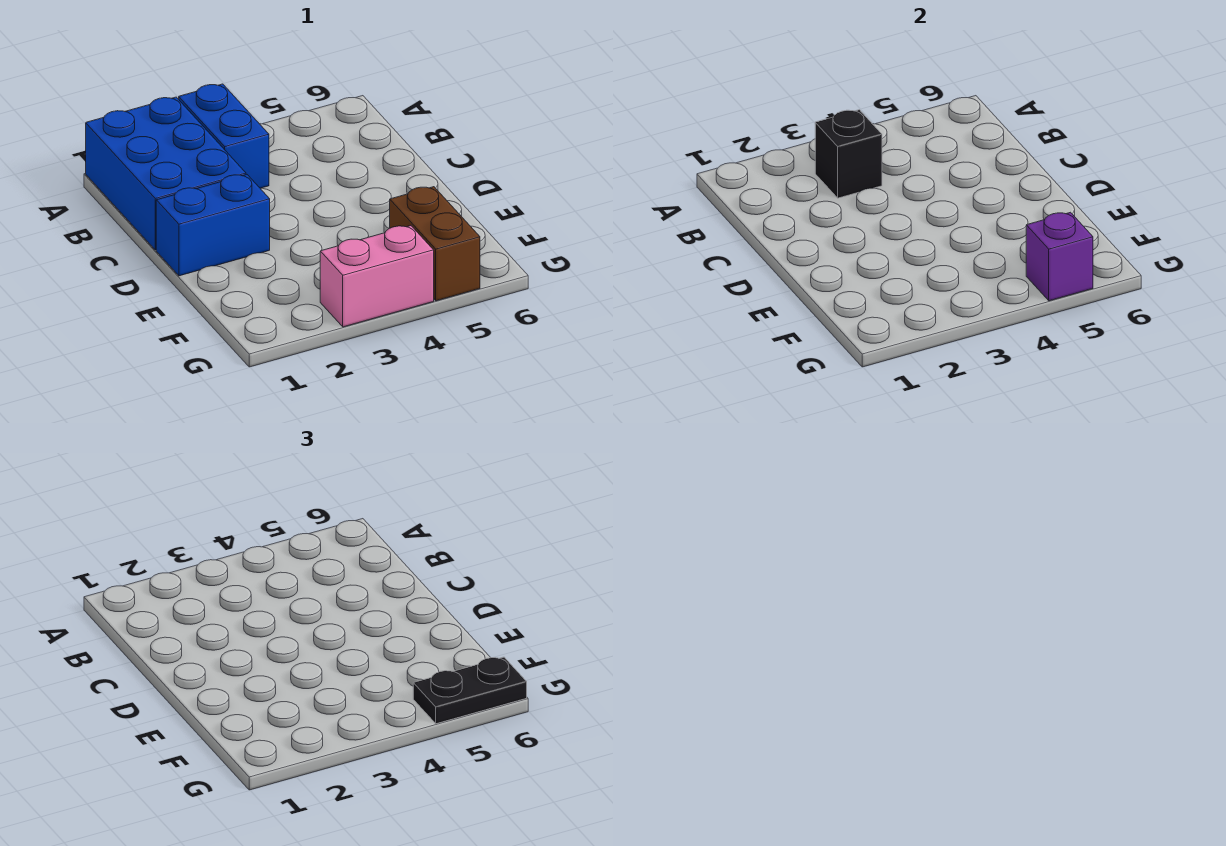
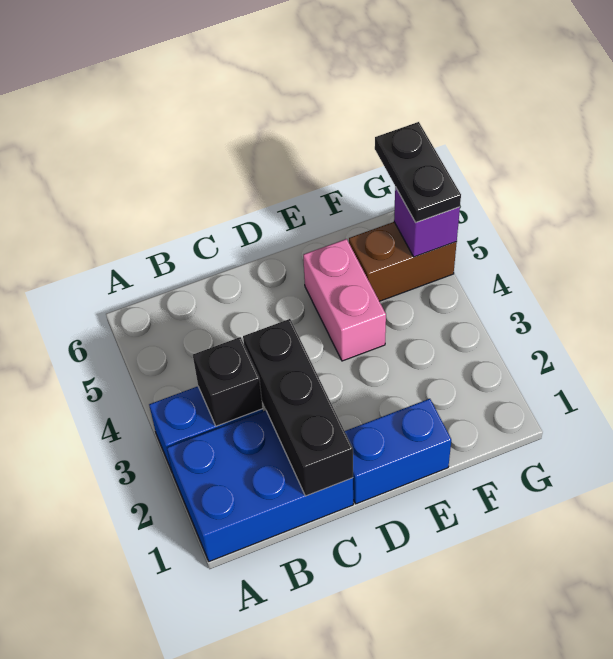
none -> black 1x3 brick [243,319,353,496]
blue 1x2 brick [156,175,270,276] -> blue 1x2 brick turned to [345,399,451,504]
pink 1x2 brick [320,226,434,327] -> pink 1x2 brick moved to [303,239,386,361]

